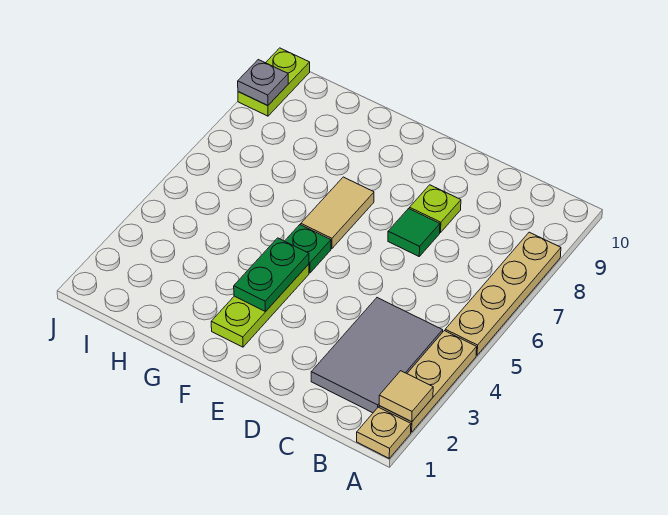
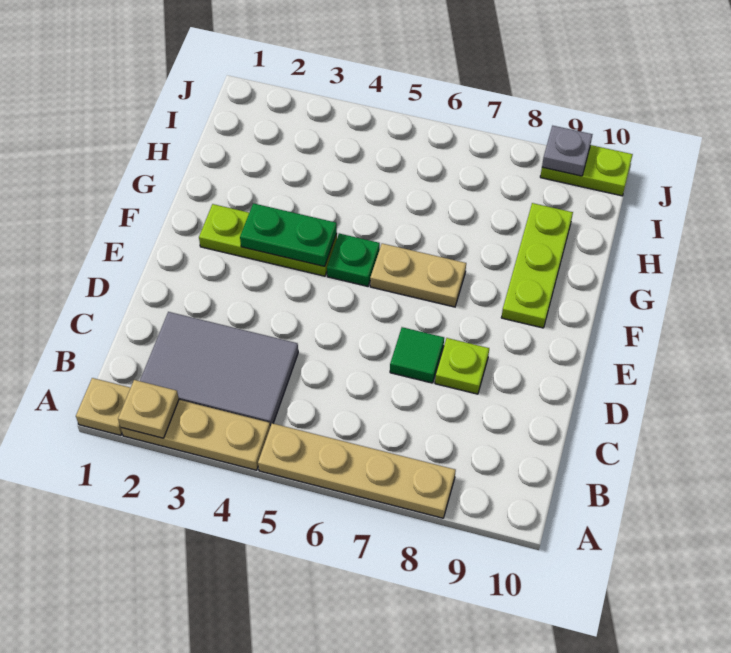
tan 1x1 tile [379,371,433,422] -> tan 1x1 plate [118,380,179,438]
tan 1x2 tile [301,177,374,249] -> tan 1x2 plate [370,243,466,307]
none -> lime 1x3 plate [501,203,573,328]

